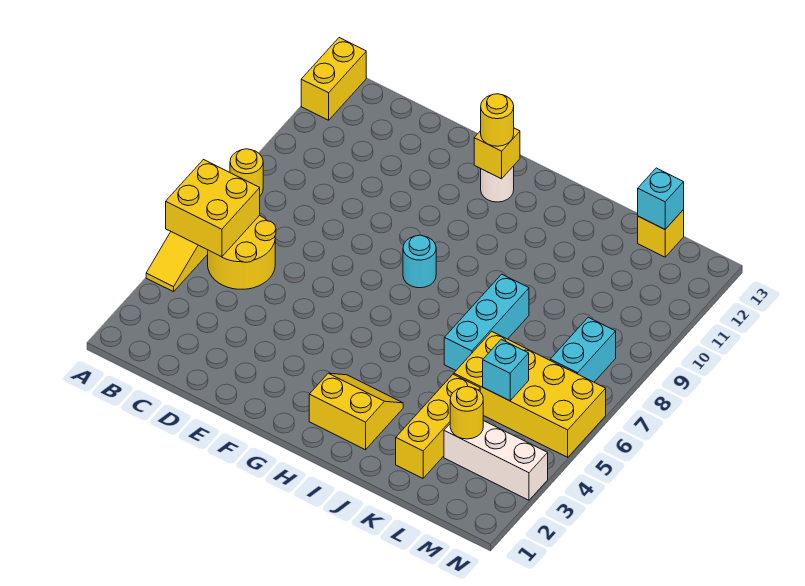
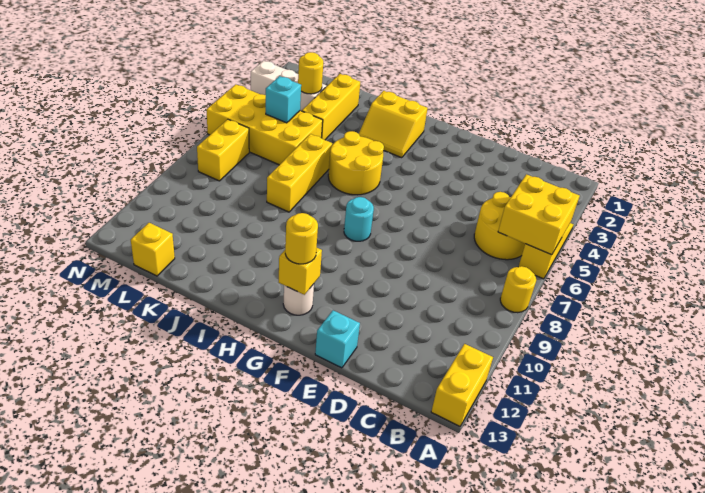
none -> yellow 2x2 round brick [328,131,384,195]
cyan 1x3 brick [444,274,529,370] -> yellow 1x3 brick [267,134,332,212]
cyan 1x1 brick [638,168,684,229] -> cyan 1x1 brick moved to [315,310,360,368]
cyan 1x2 brick [550,317,616,382] -> yellow 1x2 brick [197,119,249,181]

